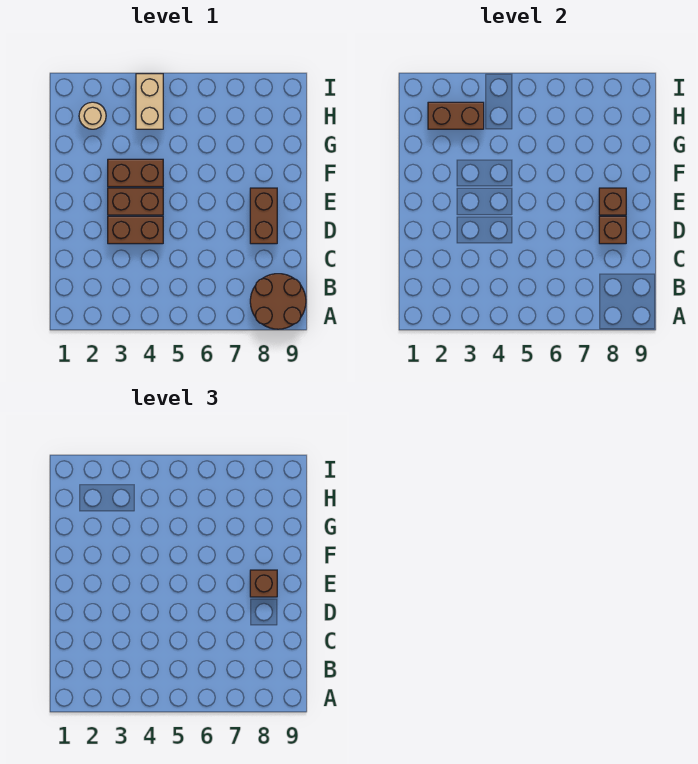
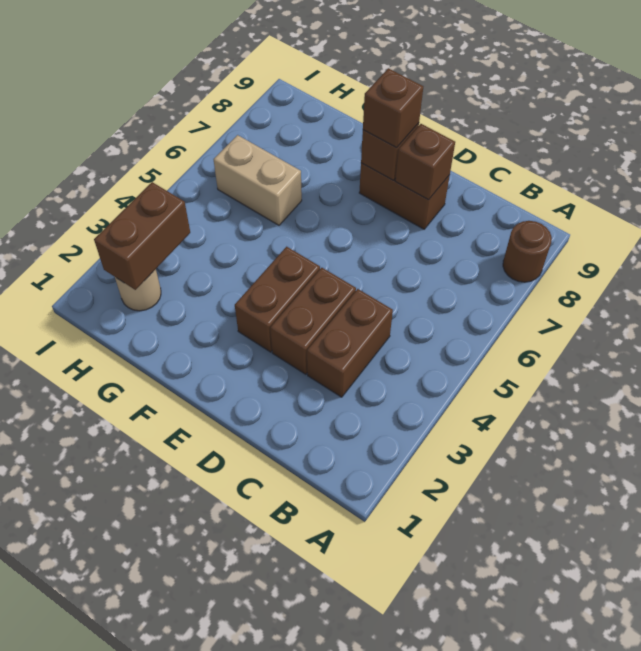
brown 2x2 round brick [250,274,306,329] -> brown 1x1 round brick [503,221,552,282]
brown 1x2 brick [108,159,163,187] -> brown 1x2 brick moved to [307,289,393,397]
tan 1x2 brick [136,74,163,129] -> tan 1x2 brick moved to [214,135,302,225]

